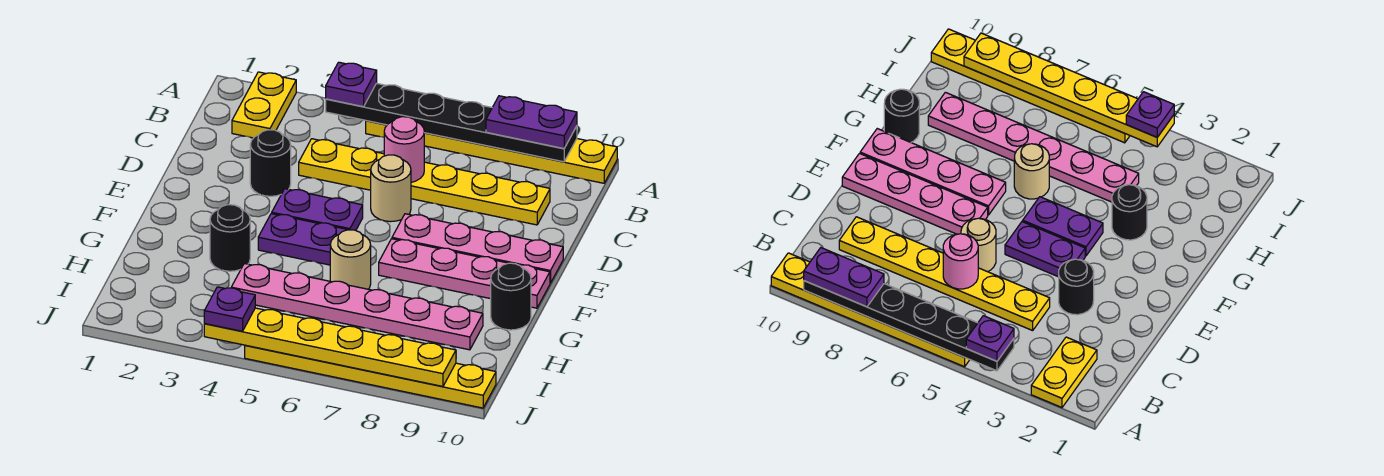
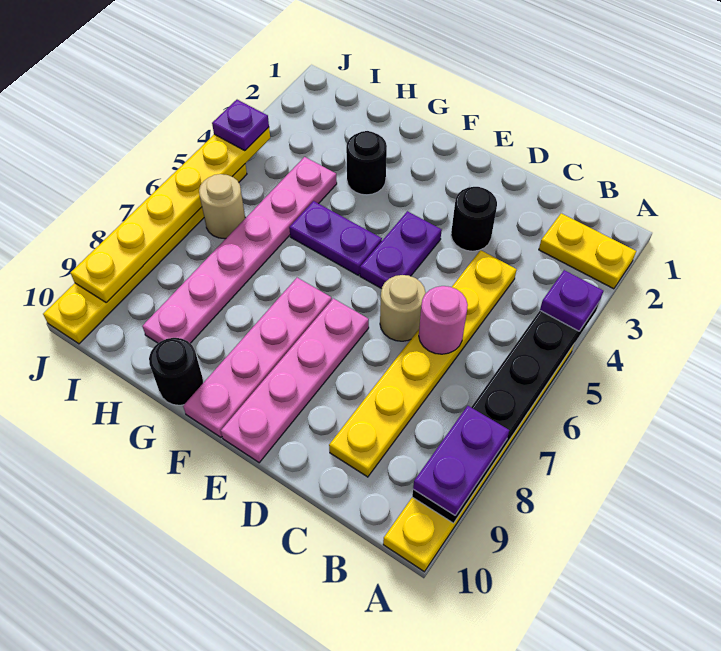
purple 1x2 plate [258,214,348,265] -> purple 1x2 plate turned to [289,201,382,275]
tan 1x1 round brick [330,230,371,289] -> tan 1x1 round brick moved to [199,174,245,239]

